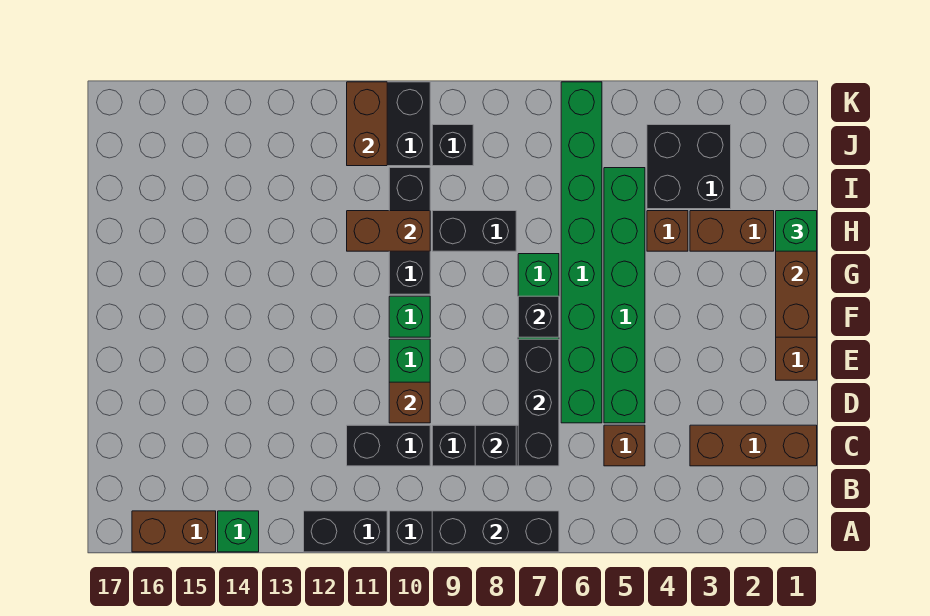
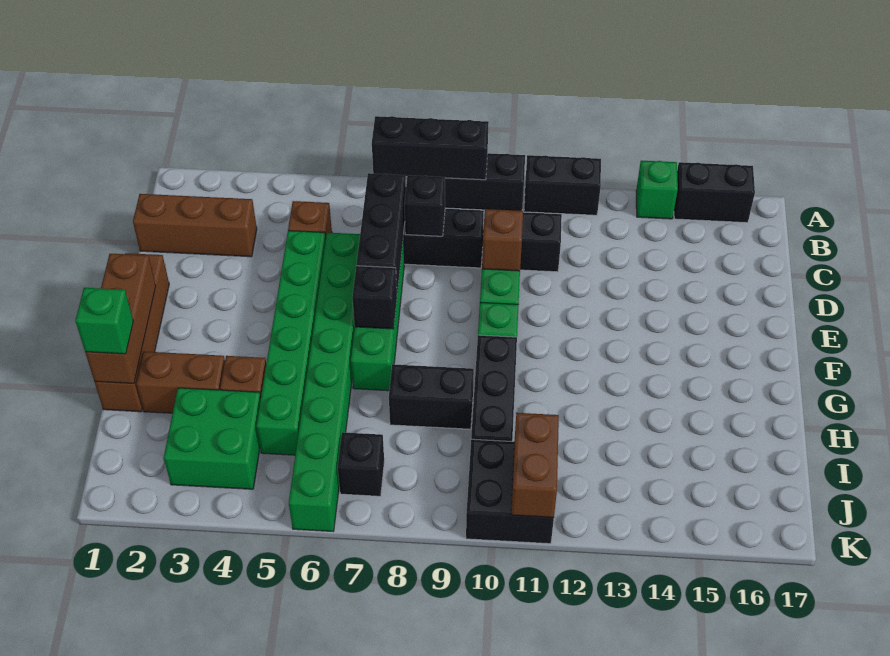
brown 1x2 brick [132,511,216,552] -> black 1x2 brick [674,162,755,223]
brown 1x2 brick [347,211,430,251] -> none
black 2x2 brick [647,125,731,209] -> green 2x2 brick [164,388,261,489]
black 1x1 brick [432,125,473,166] -> black 1x1 brick moved to [338,432,384,496]

